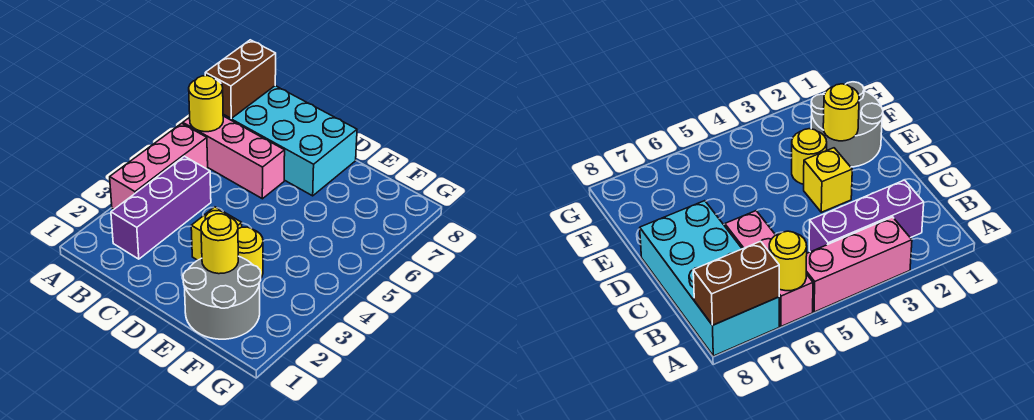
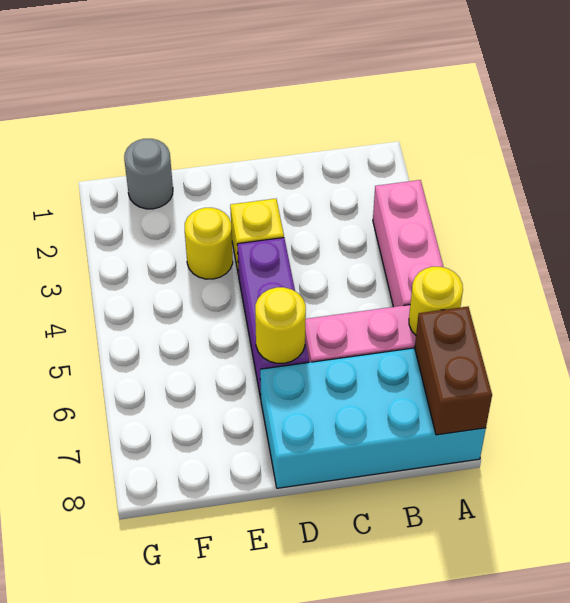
purple 1x3 brick [111,156,211,259] -> purple 1x3 brick moved to [237,238,309,398]
grey 2x2 round brick [183,256,261,339] -> grey 1x1 round brick [124,139,173,209]
yellow 1x1 round brick [201,214,238,274] -> yellow 1x1 round brick moved to [255,287,306,363]

